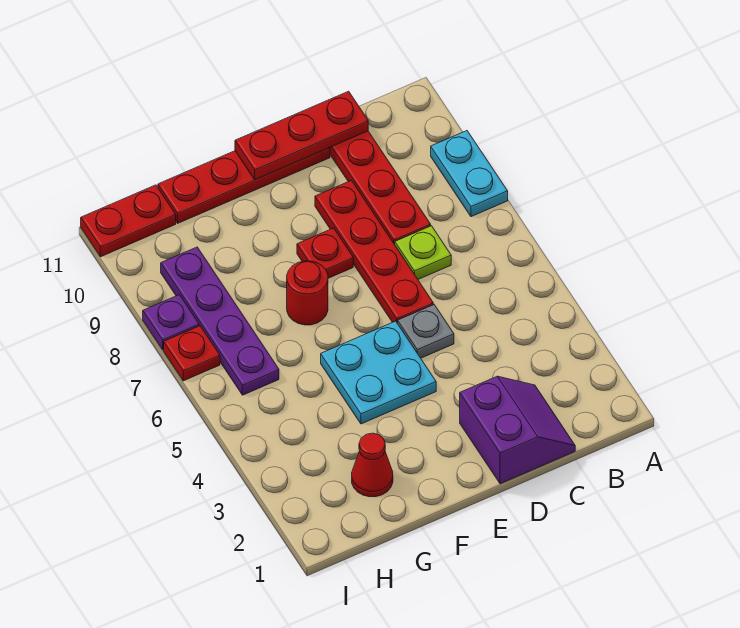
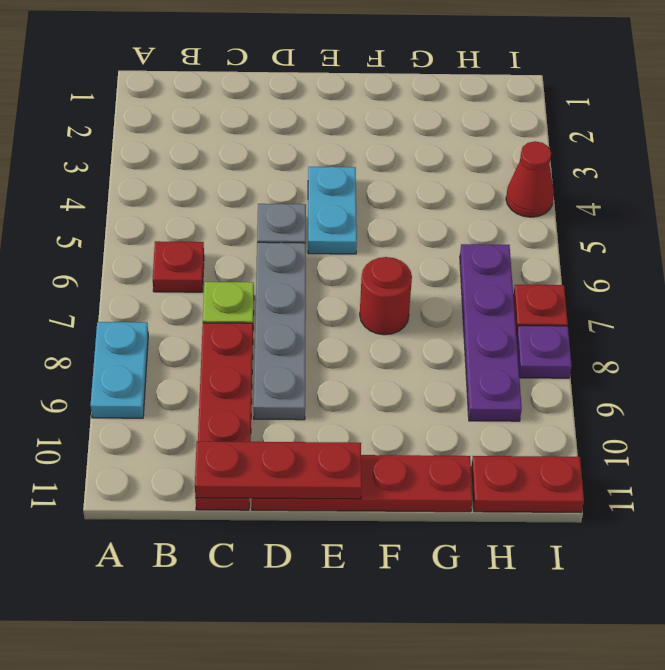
purple 2x2 slope [460,376,575,484] -> none
red 1x4 plate [315,180,433,323] -> grey 1x4 plate [254,242,306,420]
cyan 2x2 plate [321,321,436,424] -> cyan 1x2 plate [308,166,357,254]
red 1x1 plate [297,228,353,278] -> red 1x1 plate moved to [153,241,204,292]
red 1x1 cone [352,433,393,497] -> red 1x1 cone moved to [506,141,554,217]

